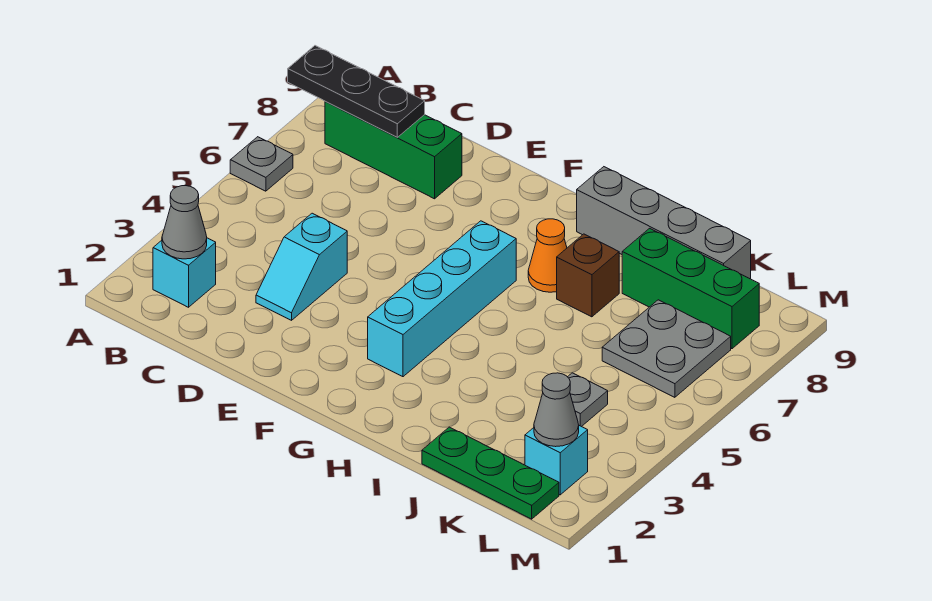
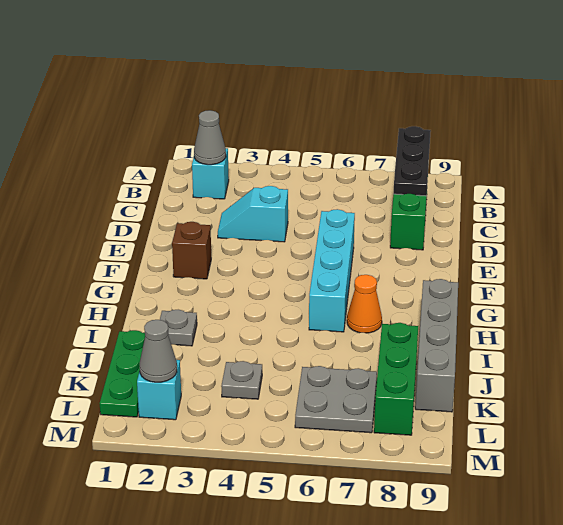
grey 1x1 plate [230,137,293,191] -> grey 1x1 plate moved to [160,310,197,346]
cyan 1x4 brick [368,221,516,377] -> cyan 1x4 brick turned to [309,209,355,332]
brown 1x1 brick [557,234,619,317] -> brown 1x1 brick moved to [172,222,211,279]

